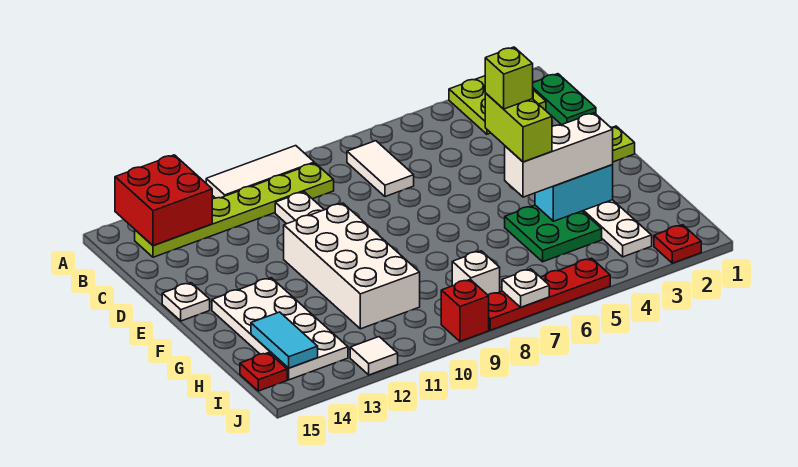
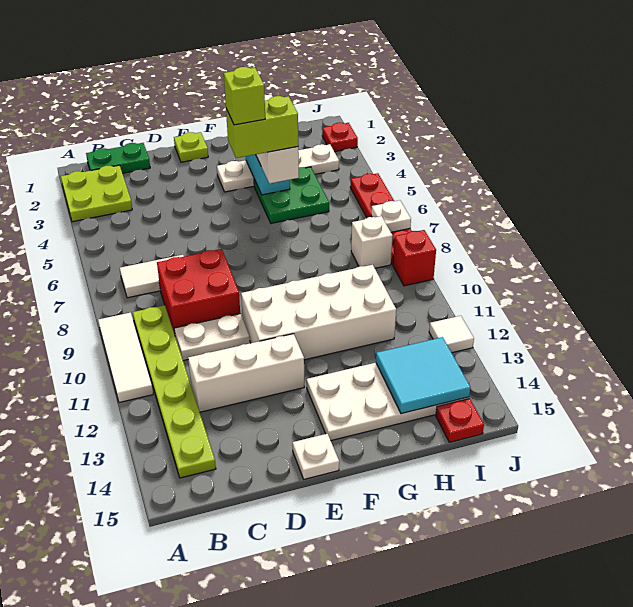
red 2x2 brick [115,155,212,246] -> red 2x2 brick moved to [157,249,240,334]
none -> white 1x3 brick [188,334,304,412]
cyan 1x2 tile [251,312,318,368] -> cyan 2x2 tile [376,337,470,414]

